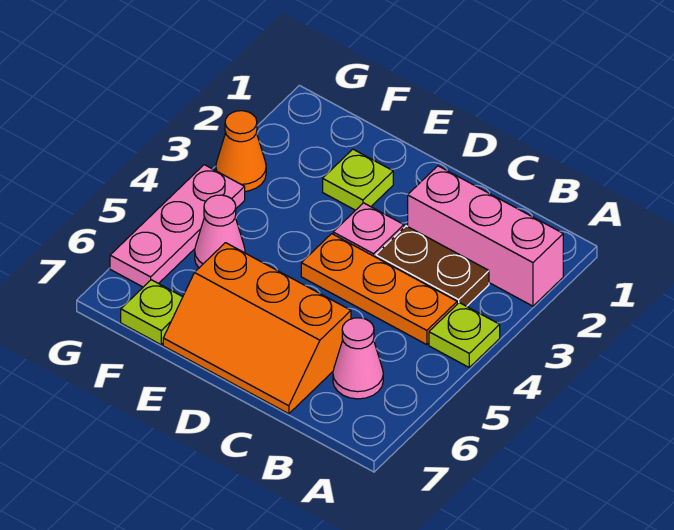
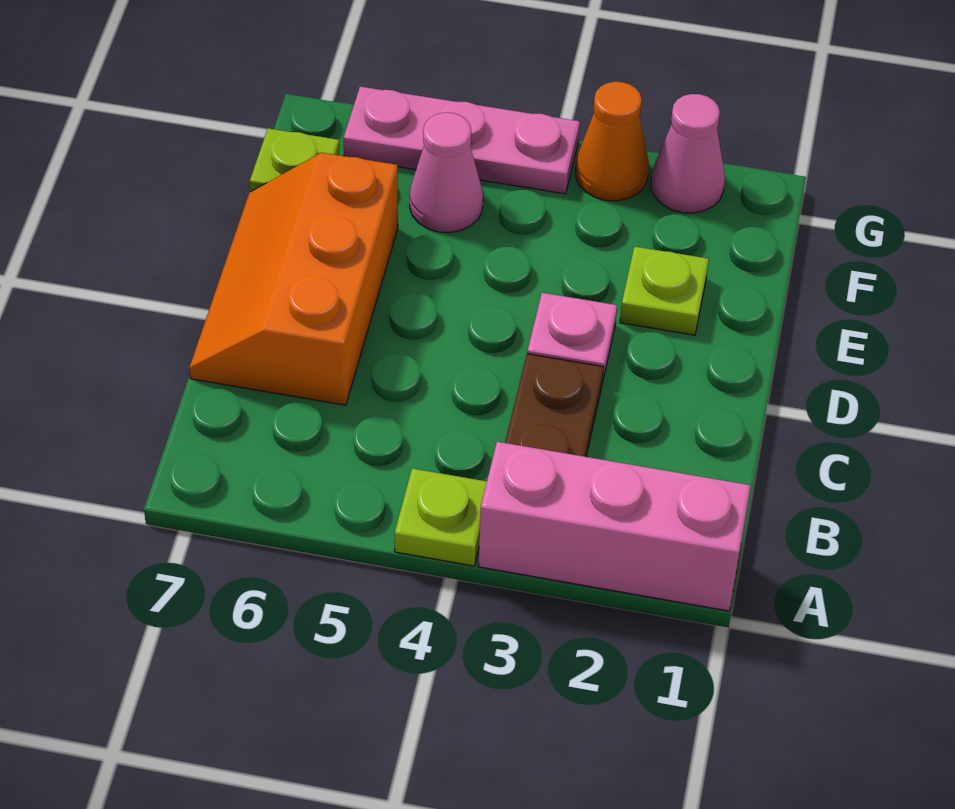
pink 1x3 brick [408,166,563,306] -> pink 1x3 brick turned to [479,442,751,611]
orange 1x3 plate [301,234,457,345] -> none
pink 1x1 cone [333,318,383,399] -> pink 1x1 cone moved to [651,94,725,213]

